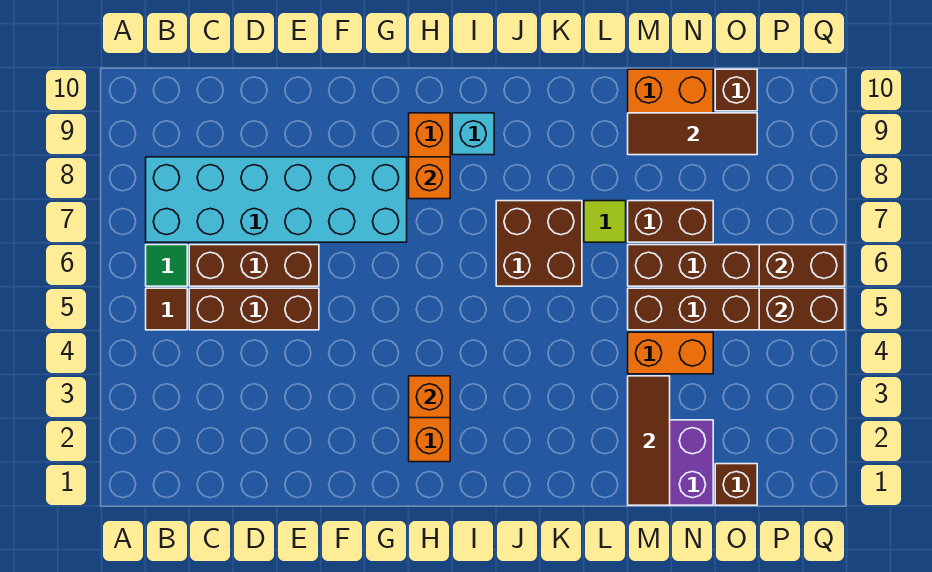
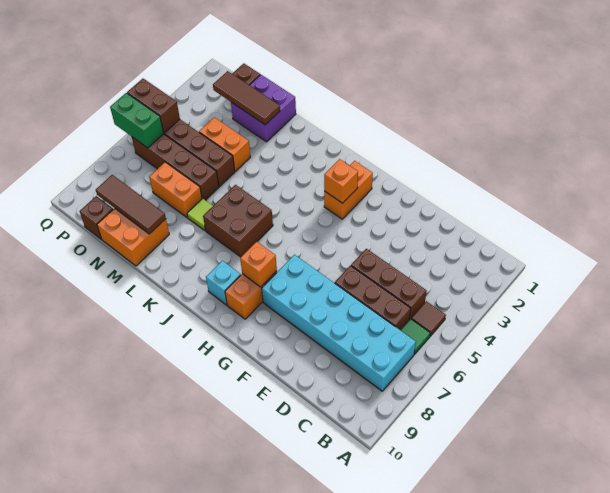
brown 1x3 tile [628,376,670,505] -> brown 1x3 tile turned to [213,71,280,125]
brown 1x2 brick [628,201,713,242] -> orange 1x2 brick [149,162,202,217]
brown 1x2 brick [759,245,845,286] -> green 1x2 brick [110,93,164,148]

